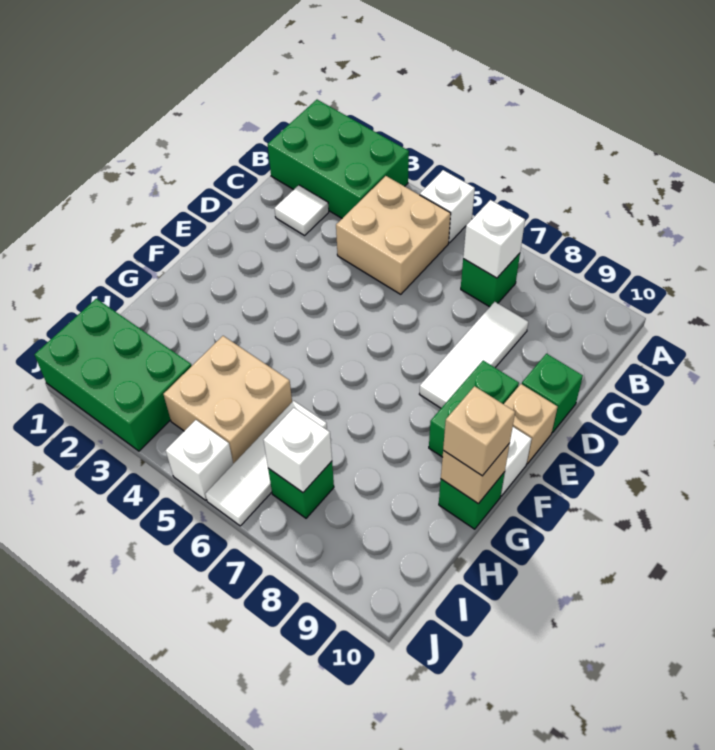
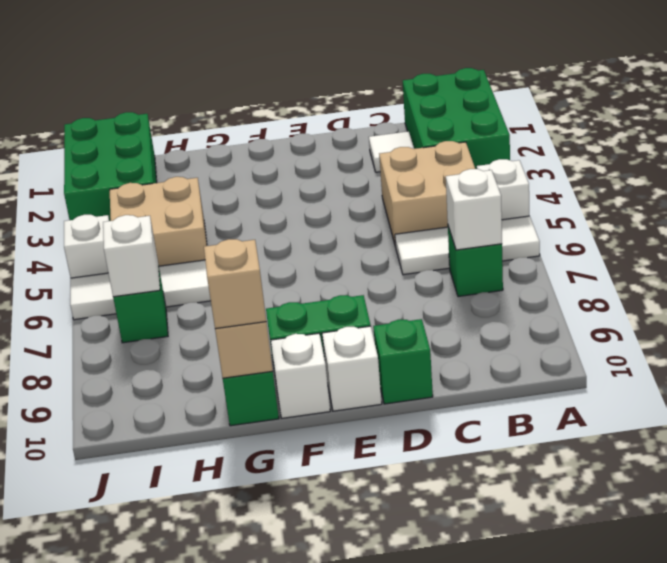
white 1x3 tile [420,302,528,408] -> white 1x3 tile moved to [395,216,540,275]
tan 1x1 brick [504,384,558,464] -> white 1x1 brick [322,326,382,411]

